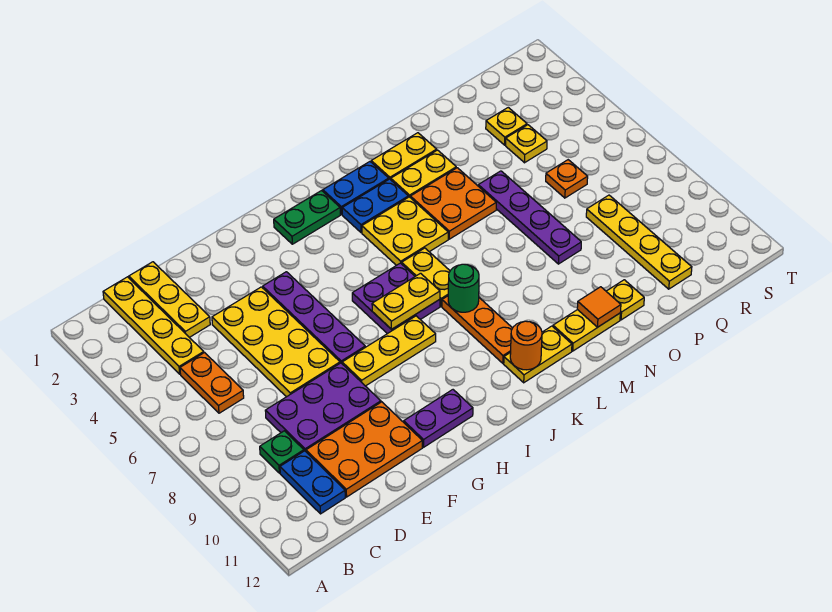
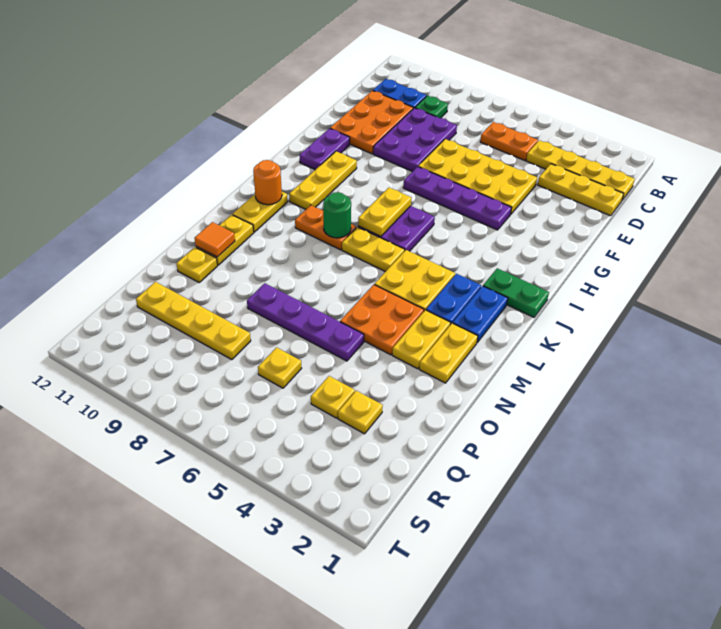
yellow 1x3 plate [342,316,436,386] -> yellow 1x3 plate moved to [289,151,357,209]
green 1x2 plate [274,191,340,244] -> green 1x2 plate turned to [483,268,549,317]
orange 1x3 plate [442,296,512,363] -> orange 1x2 plate [295,205,356,250]
orange 1x1 plate [546,160,588,198] -> yellow 1x1 plate [258,347,302,388]

